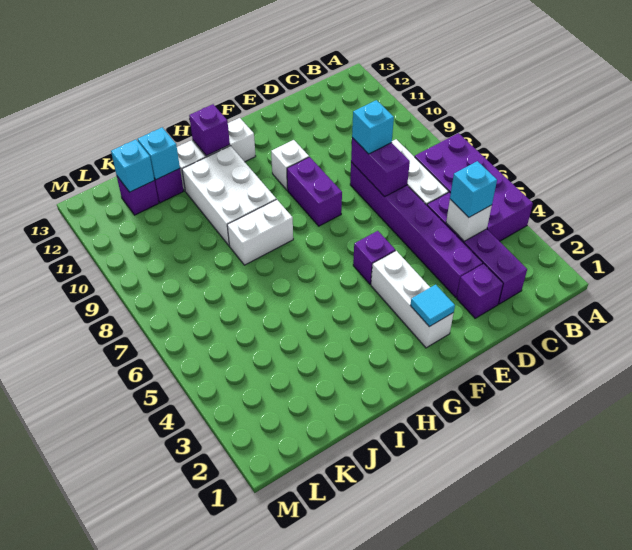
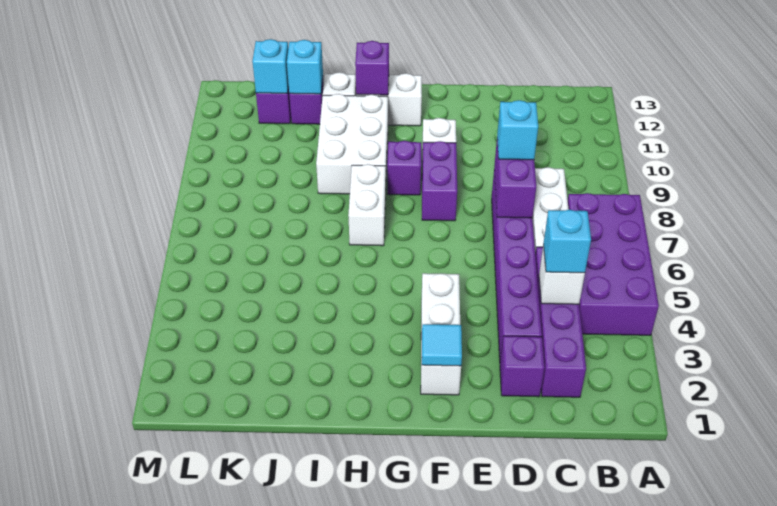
purple 1x1 brick [353,231,395,284] -> purple 1x1 brick moved to [387,141,421,195]
white 1x2 brick [227,199,293,265] -> white 1x2 brick turned to [348,164,386,246]

